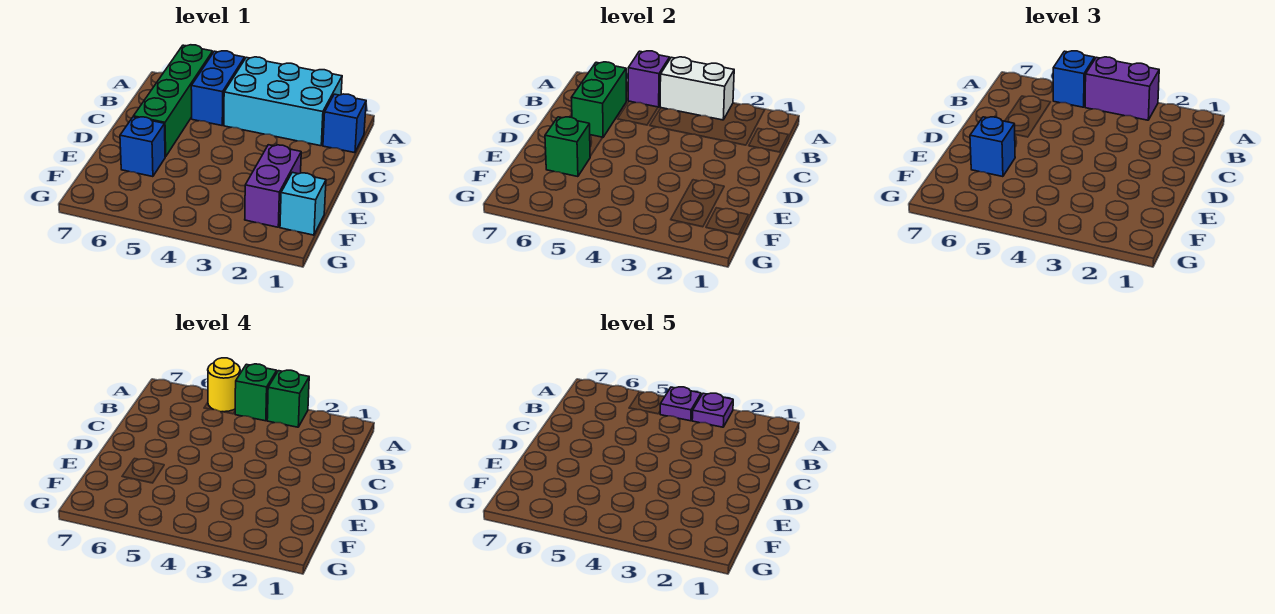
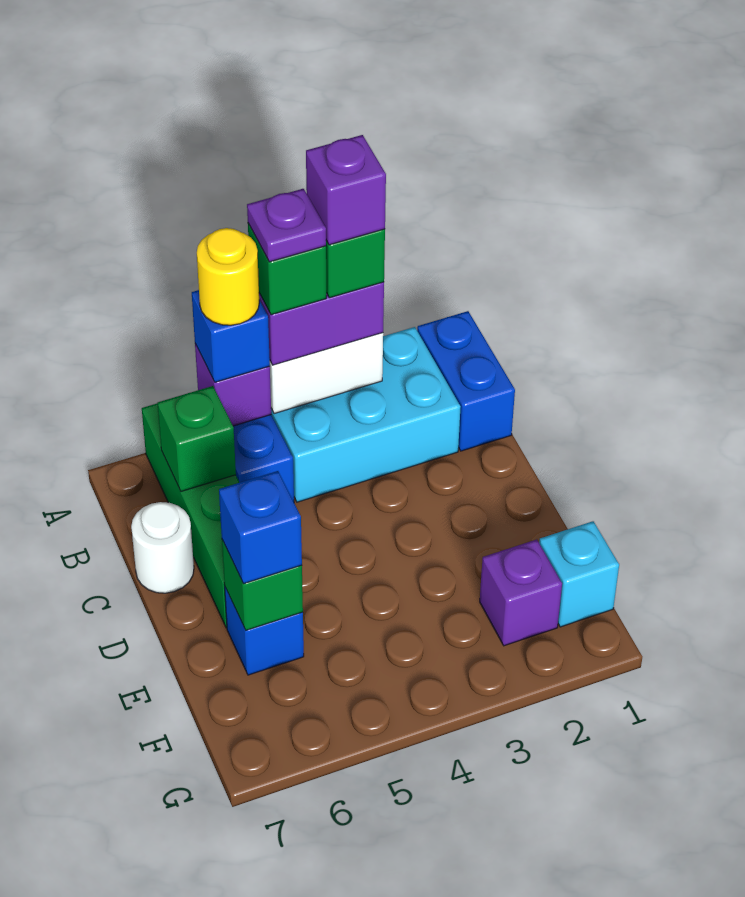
purple 1x1 plate [692,393,733,427] -> purple 1x1 brick [306,135,386,245]
blue 1x1 brick [323,94,366,153] -> blue 1x2 brick [417,311,515,451]
green 1x2 brick [571,62,626,138] -> green 1x1 brick [157,386,236,491]
none -> white 1x1 round brick [131,502,194,593]
purple 1x2 brick [245,145,301,227] -> purple 1x1 brick [480,540,562,646]

